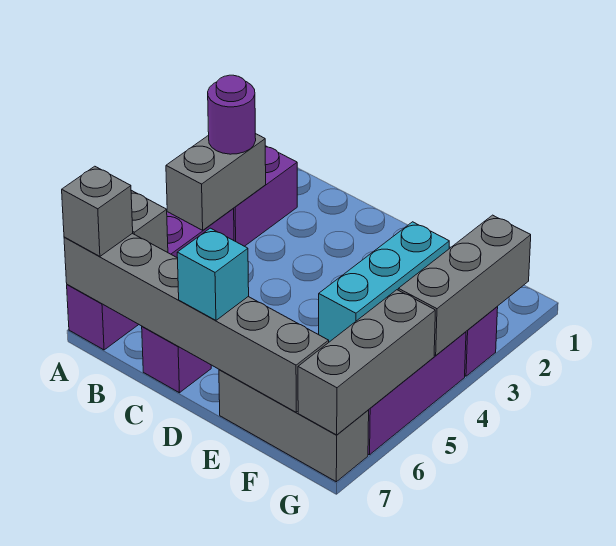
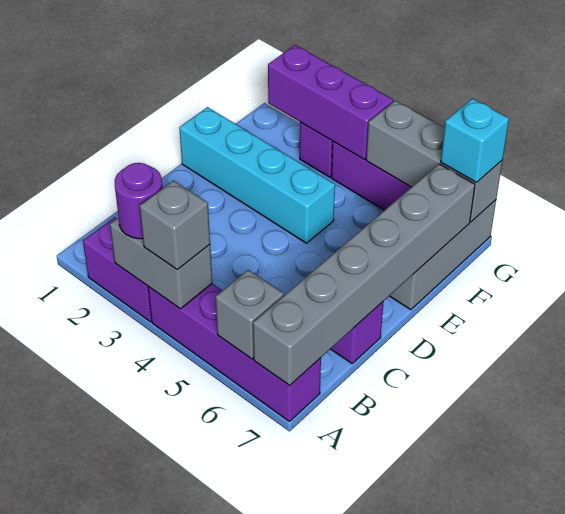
grey 1x1 brick [62,166,133,256] -> grey 1x1 brick moved to [140,181,210,270]
cyan 1x1 brick [177,228,249,320] -> cyan 1x1 brick moved to [441,99,509,182]
cyan 1x3 brick [319,222,449,342] -> cyan 1x4 brick [179,107,335,243]
grey 1x3 brick [398,215,531,355] -> purple 1x3 brick [268,45,393,159]

